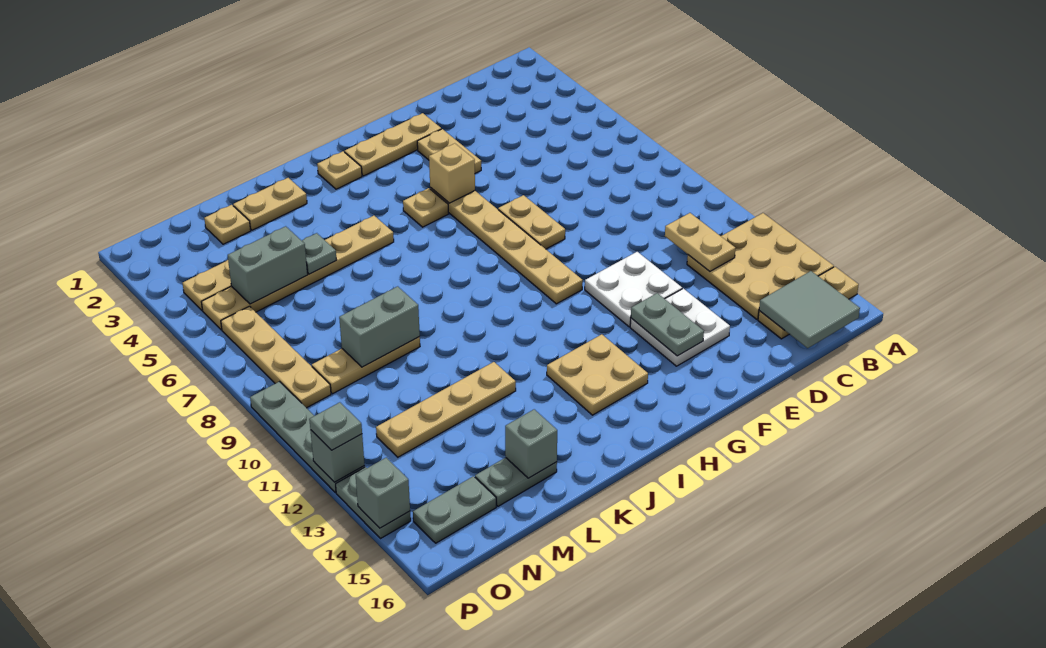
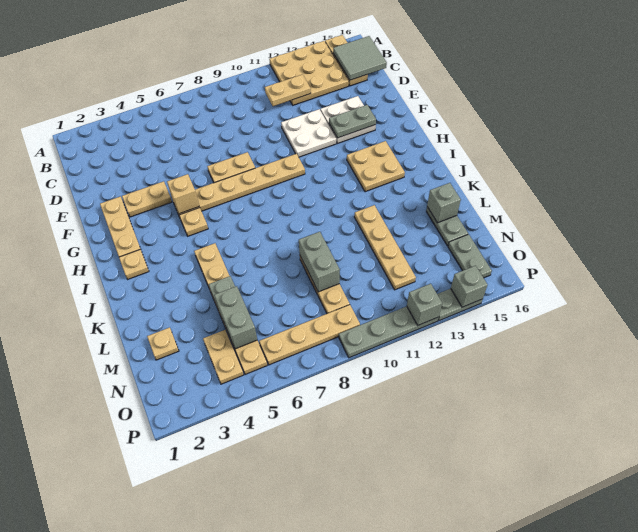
tan 1x2 plate [233,178,307,230] -> none
grey 1x1 plate [309,402,362,450] -> none

